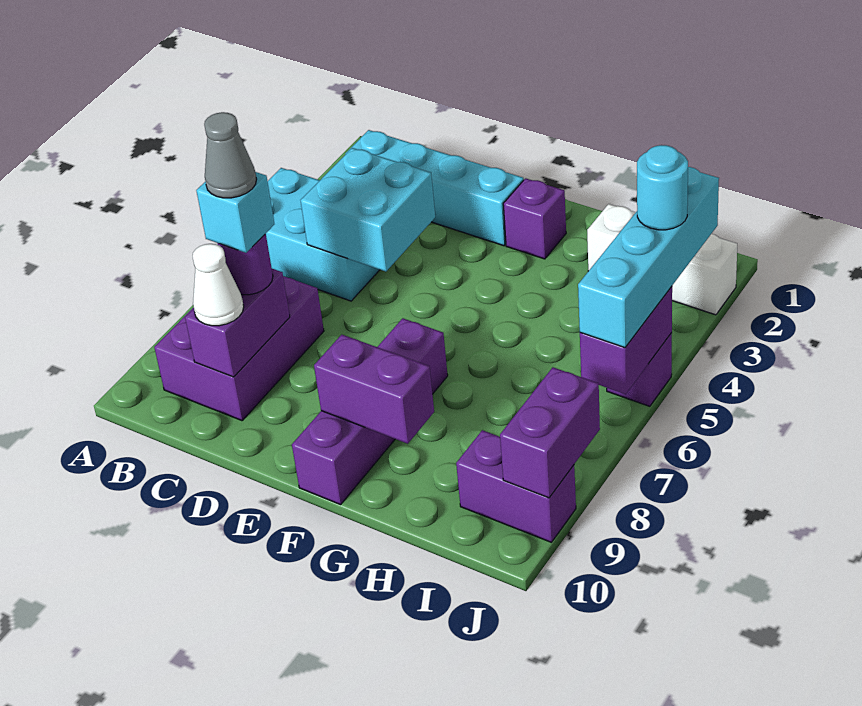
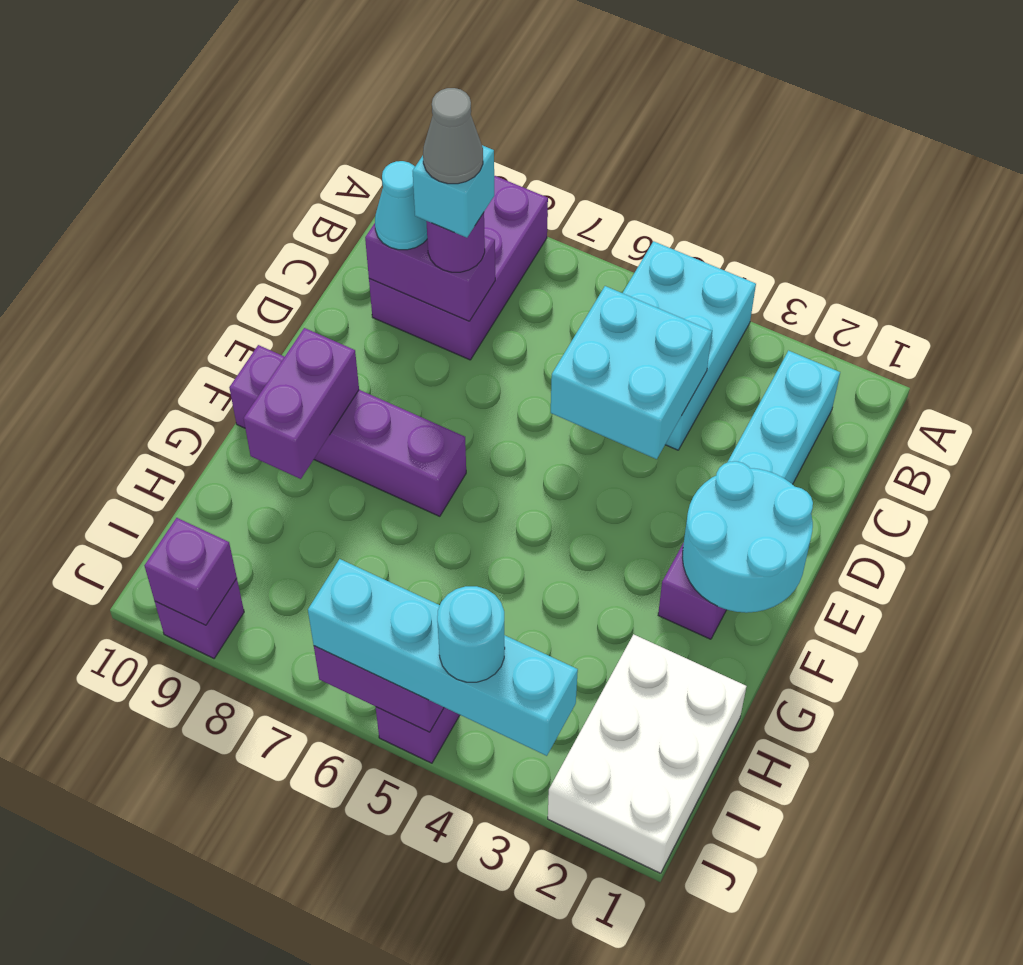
purple 2x3 brick [154,276,324,421] -> purple 2x3 brick turned to [369,176,548,360]
white 1x1 cone [193,244,244,326] -> cyan 1x1 cone [375,161,427,250]
none -> cyan 2x2 round brick [682,461,813,613]
white 1x3 brick [587,204,737,315] -> white 2x3 brick [548,634,746,873]
purple 1x2 brick [456,430,576,542] -> purple 1x1 brick [155,579,244,658]
purple 1x2 brick [500,367,600,498] -> purple 1x1 brick [144,518,237,625]

